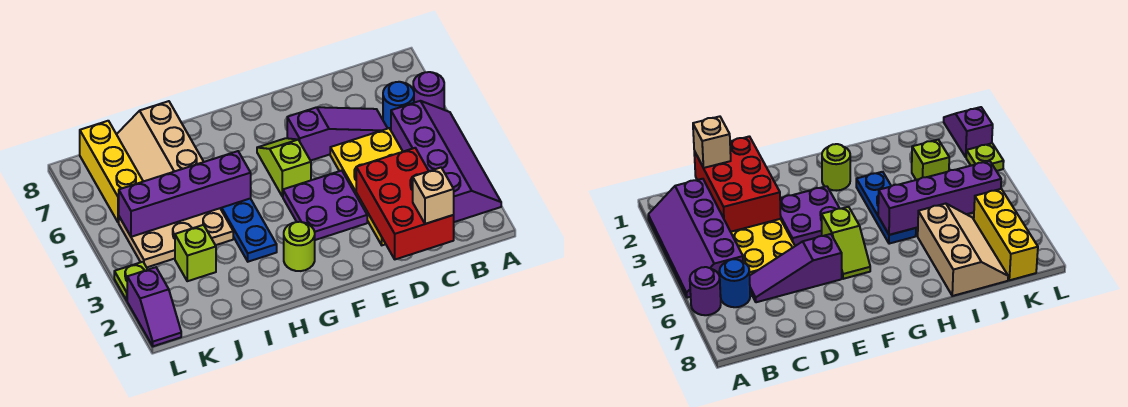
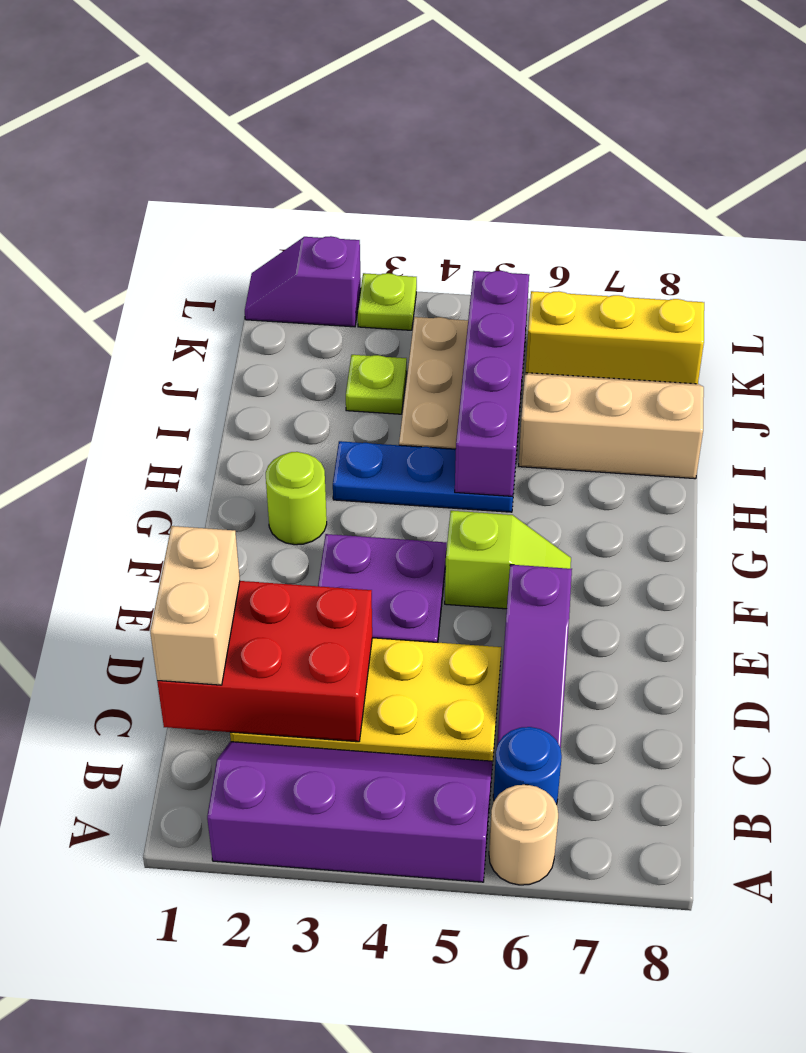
purple 2x4 slope [391,101,501,222] -> purple 2x4 slope turned to [207,742,493,882]
purple 1x1 round brick [413,72,444,110] -> tan 1x1 round brick [489,785,558,885]
tan 1x1 brick [413,168,454,224] -> tan 1x2 brick [150,526,240,685]
lime 1x1 brick [175,225,216,281] -> lime 1x1 plate [346,355,407,414]

